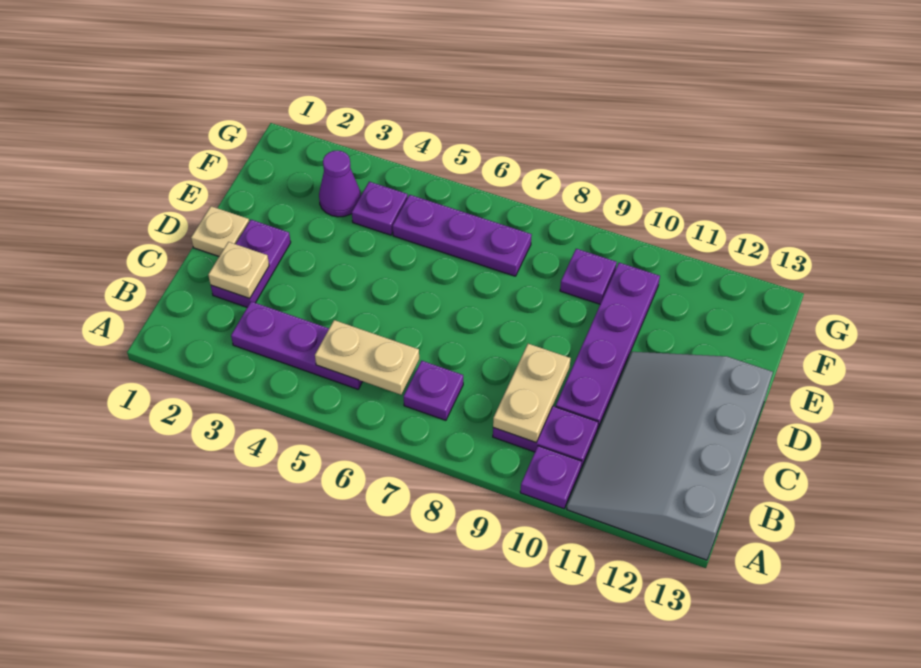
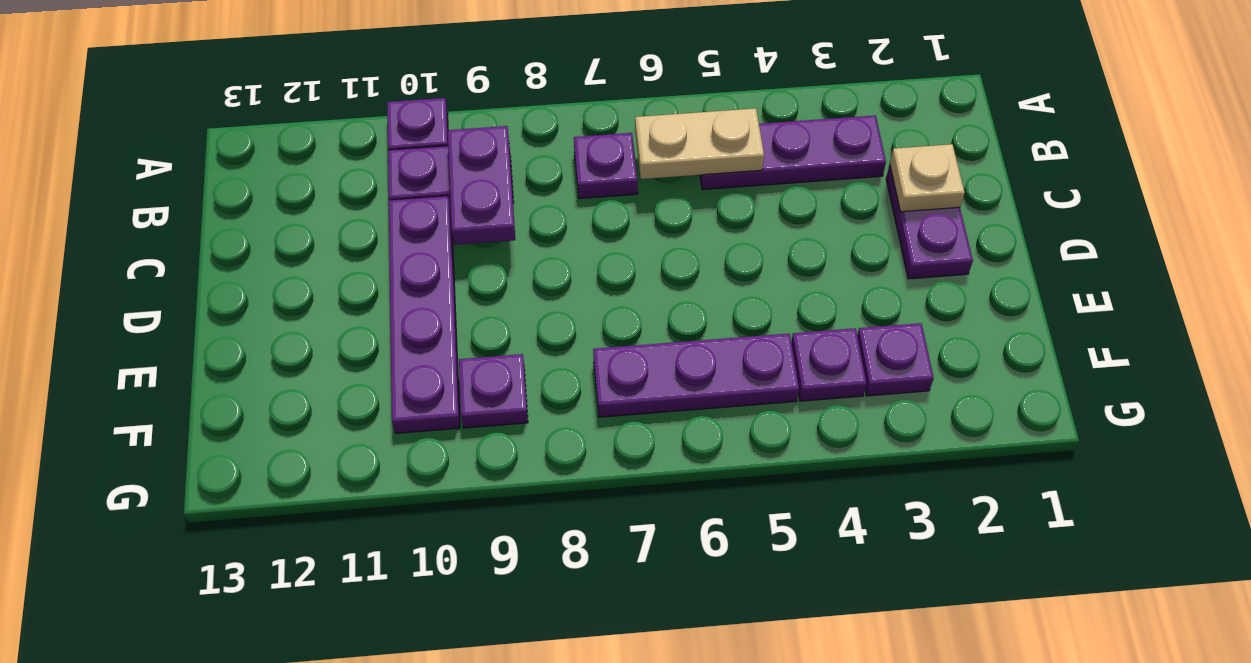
grey 3x4 slope [567,352,773,560] -> none
tan 1x2 plate [493,344,571,442] -> purple 1x2 plate [448,126,515,245]
tan 1x1 plate [191,206,249,256] -> none
purple 1x1 cone [319,151,361,217] -> purple 1x1 plate [857,323,934,396]

